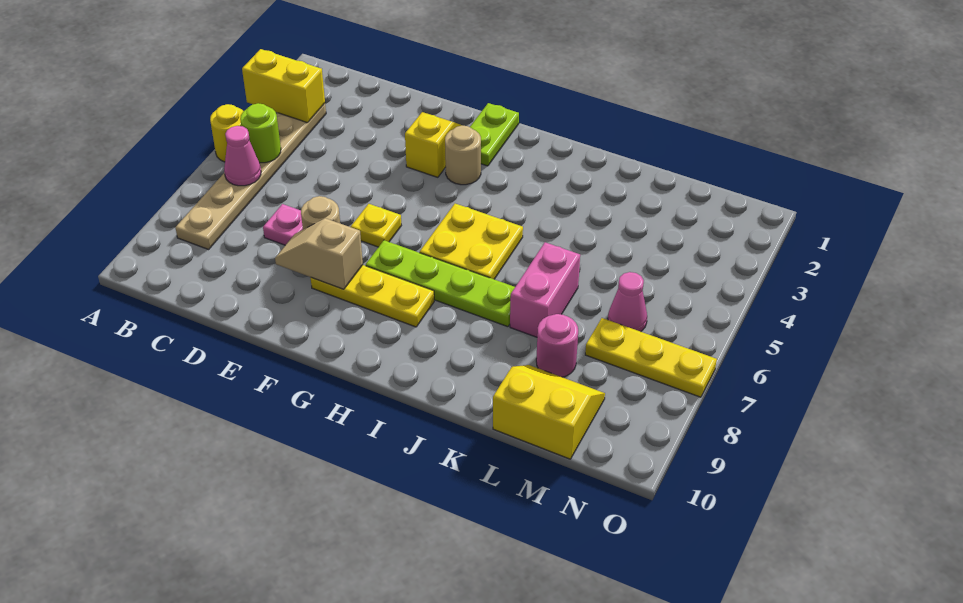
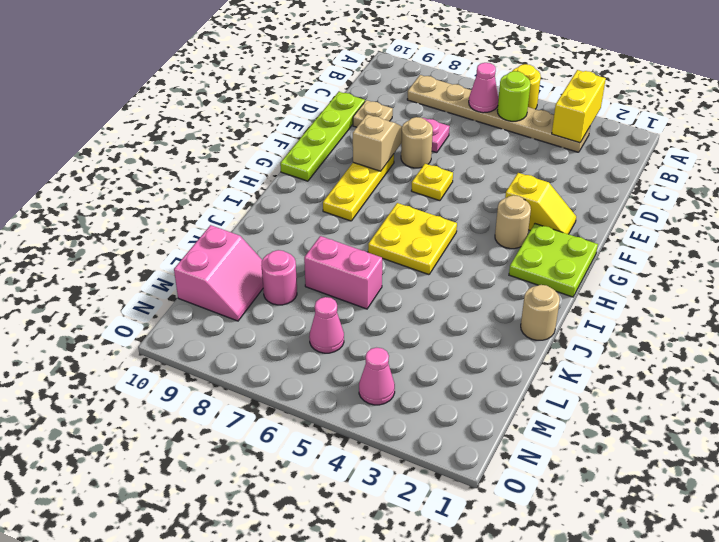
none -> tan 1x1 plate [353,100,393,127]
lime 1x2 plate [470,103,519,166] -> lime 2x2 plate [509,224,598,297]
lime 1x4 plate [366,240,515,327] -> lime 1x4 plate moved to [280,92,365,181]
none -> tan 1x1 round brick [521,285,560,340]
yellow 2x2 slope [493,365,605,459] -> pink 2x2 slope [174,225,263,321]
yellow 1x3 plate [585,318,717,397] -> none
none -> pink 1x1 cone [359,348,395,405]

